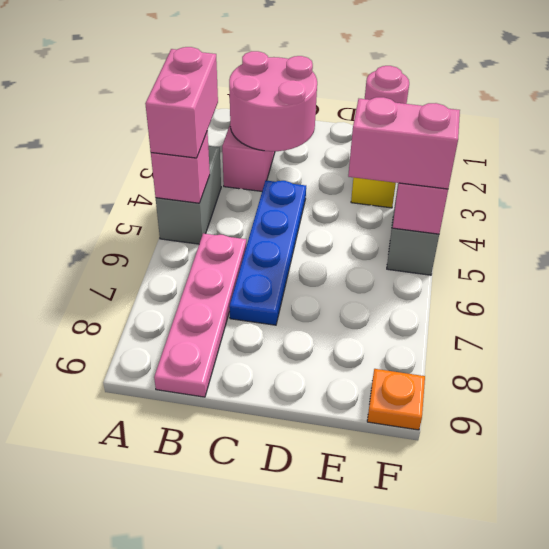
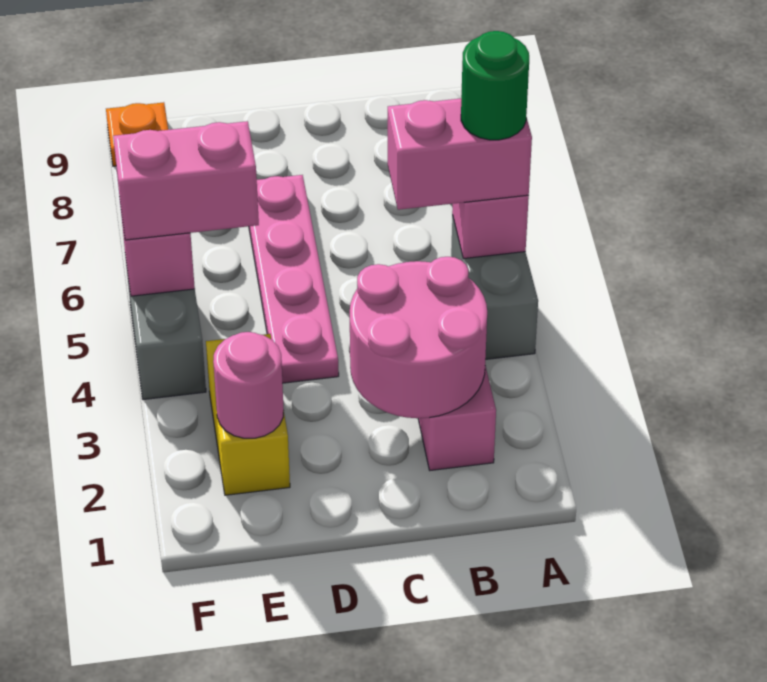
pink 1x2 brick [145,47,218,158] -> pink 1x2 brick turned to [388,99,532,210]
none -> green 1x1 round brick [461,31,529,140]
pink 1x4 plate [154,233,246,397] -> pink 1x4 plate moved to [249,175,339,383]
blue 1x4 plate [229,181,306,325] -> none

